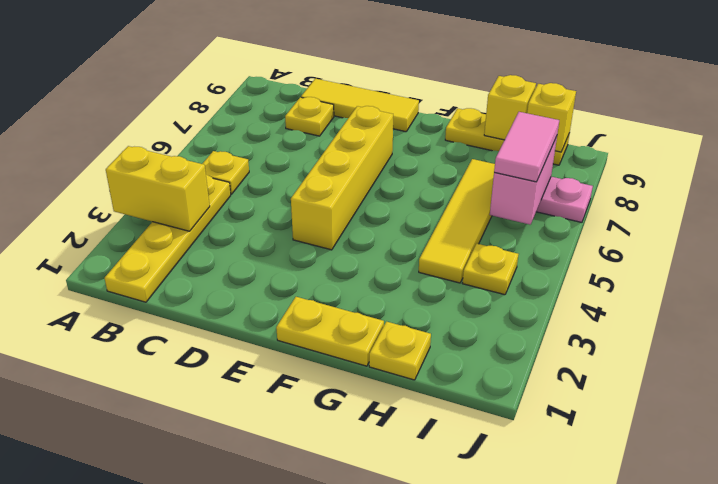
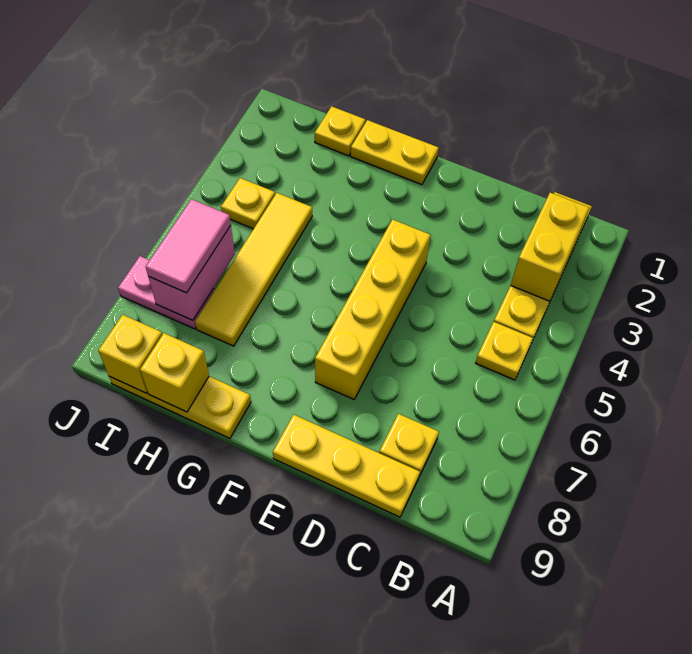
yellow 1x2 brick [106,146,210,231] -> yellow 1x2 brick turned to [511,193,589,301]
yellow 1x3 tile [301,79,419,132] -> yellow 1x3 plate [273,415,420,517]

